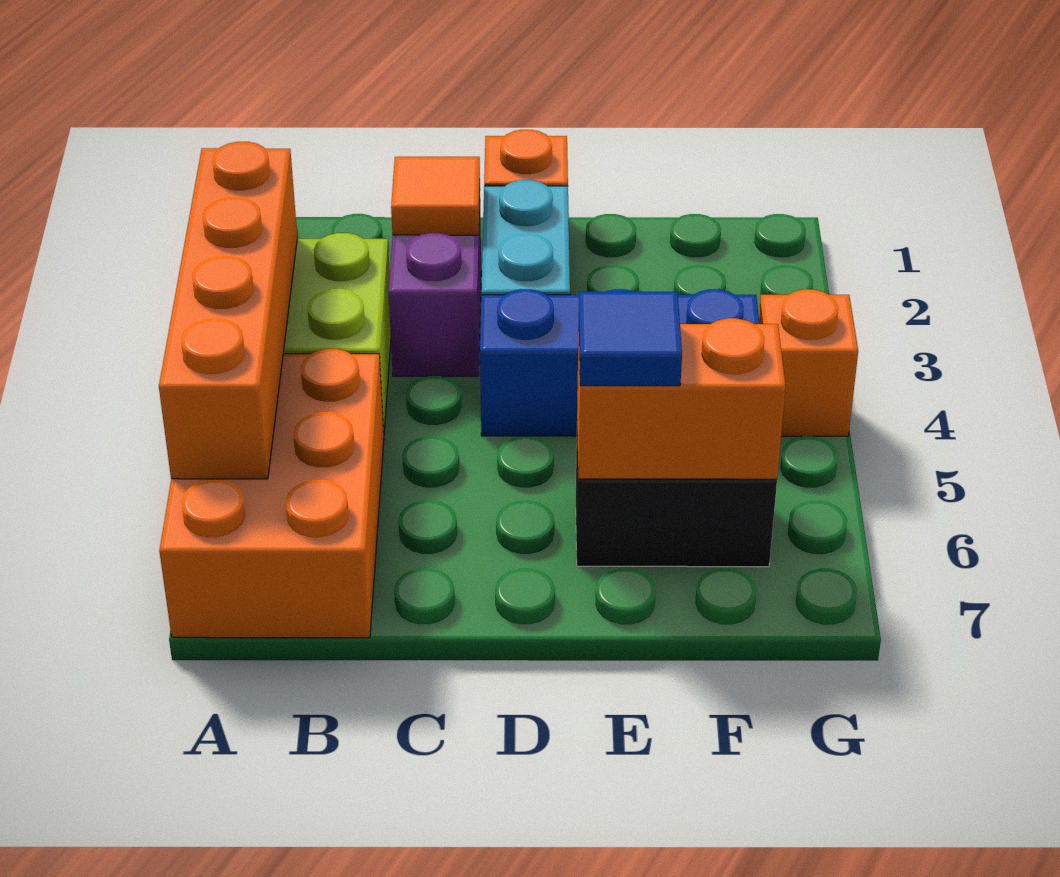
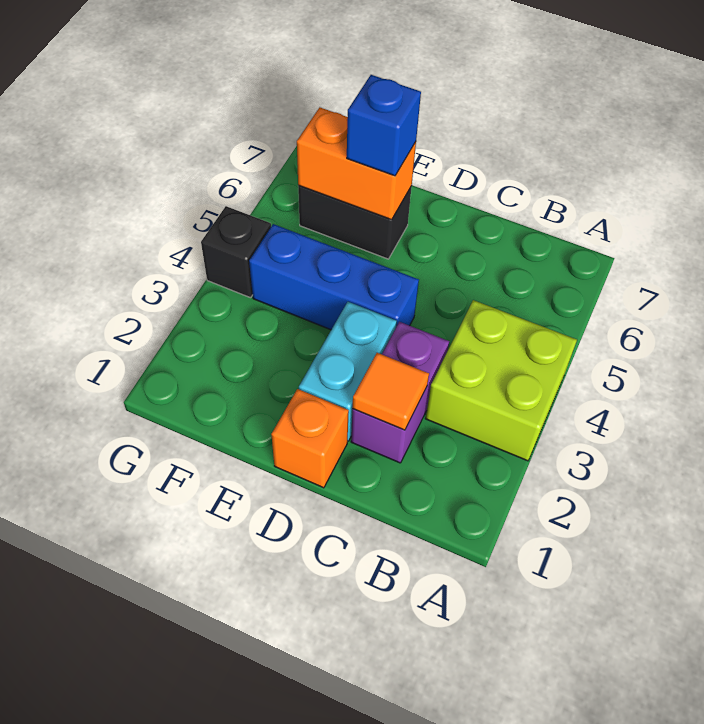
orange 1x4 brick [159,142,297,479] -> none
orange 2x3 brick [159,349,384,638] -> none
blue 1x1 tile [579,292,682,386] -> blue 1x1 brick [347,75,421,176]
orange 1x1 brick [759,289,858,436] -> black 1x1 brick [201,206,271,298]

